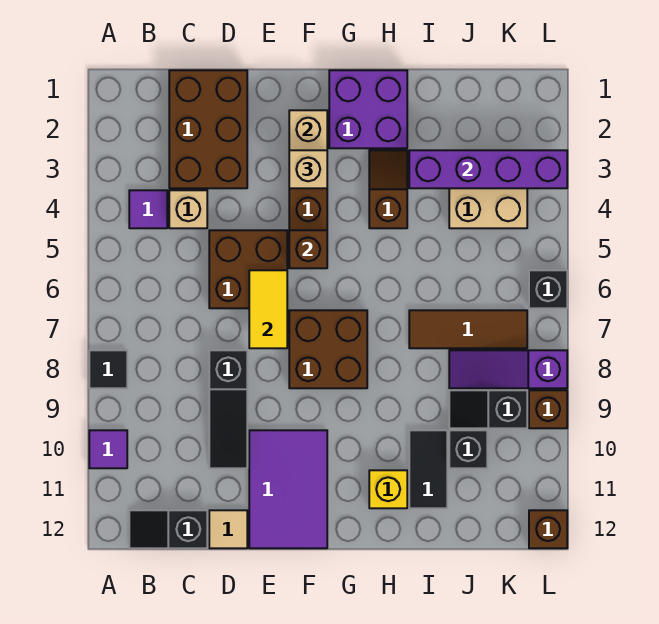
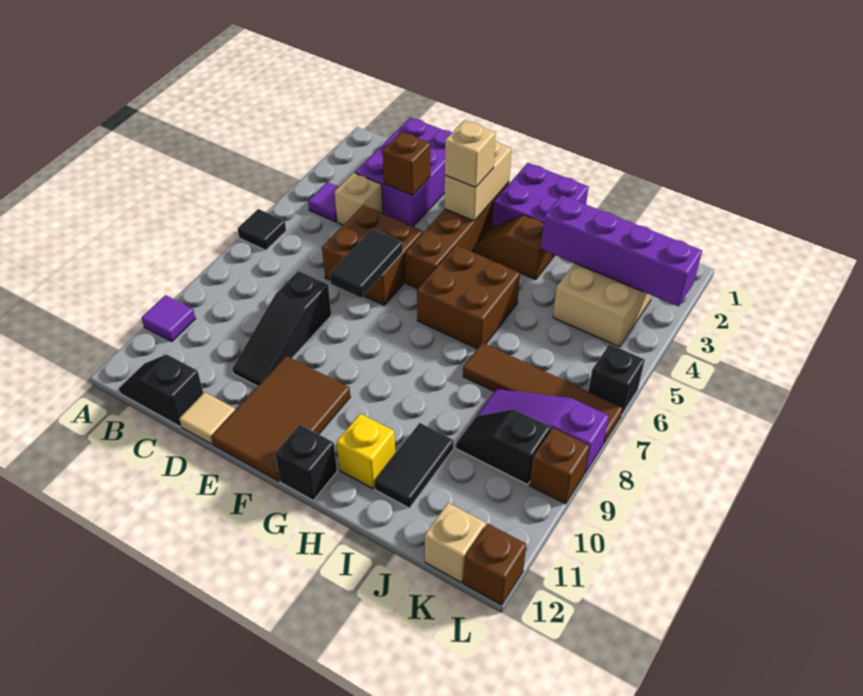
black 1x1 tile [89,350,127,388] -> black 1x1 tile moved to [238,209,286,250]
brown 2x3 brick [169,70,247,188] -> purple 2x3 brick [355,117,452,227]
yellow 1x2 tile [249,270,287,348] -> black 1x2 tile [330,229,403,298]
purple 2x3 tile [249,430,327,548] -> brown 2x3 tile [212,356,350,481]
brown 1x1 brick [289,230,327,268] -> brown 1x1 brick moved to [383,132,430,195]
brown 2x2 brick [289,310,367,388] -> brown 2x2 brick moved to [417,245,520,349]
brown 1x2 slope [369,150,407,228] -> brown 1x2 slope turned to [475,215,553,280]
brown 1x3 tile [409,310,527,348] -> brown 1x4 tile [463,343,623,444]
black 1x1 brick [449,430,487,468] -> black 1x1 brick moved to [275,425,337,500]
none -> tan 1x1 brick [425,503,486,583]

